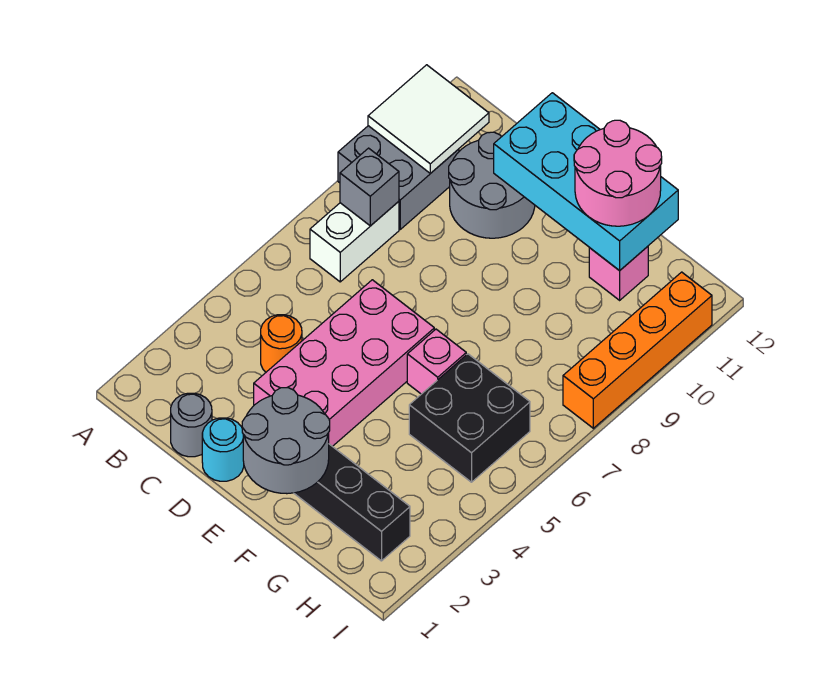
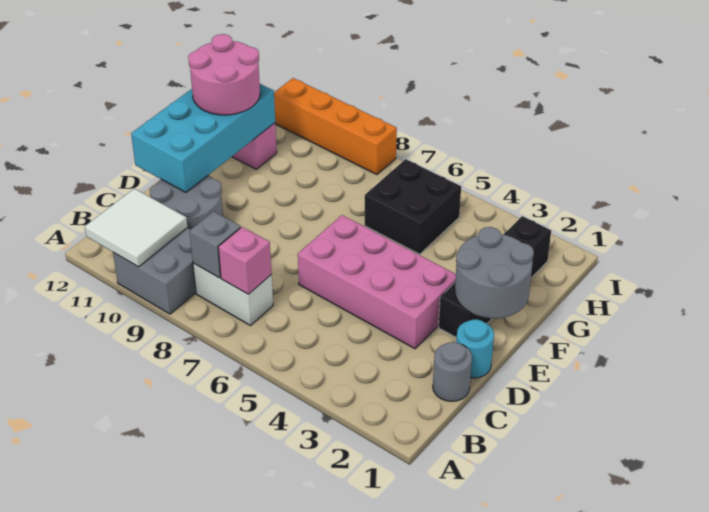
orange 1x1 round brick [261,315,302,372] -> none
pink 1x1 brick [407,329,466,394] -> pink 1x1 brick moved to [218,227,272,294]

